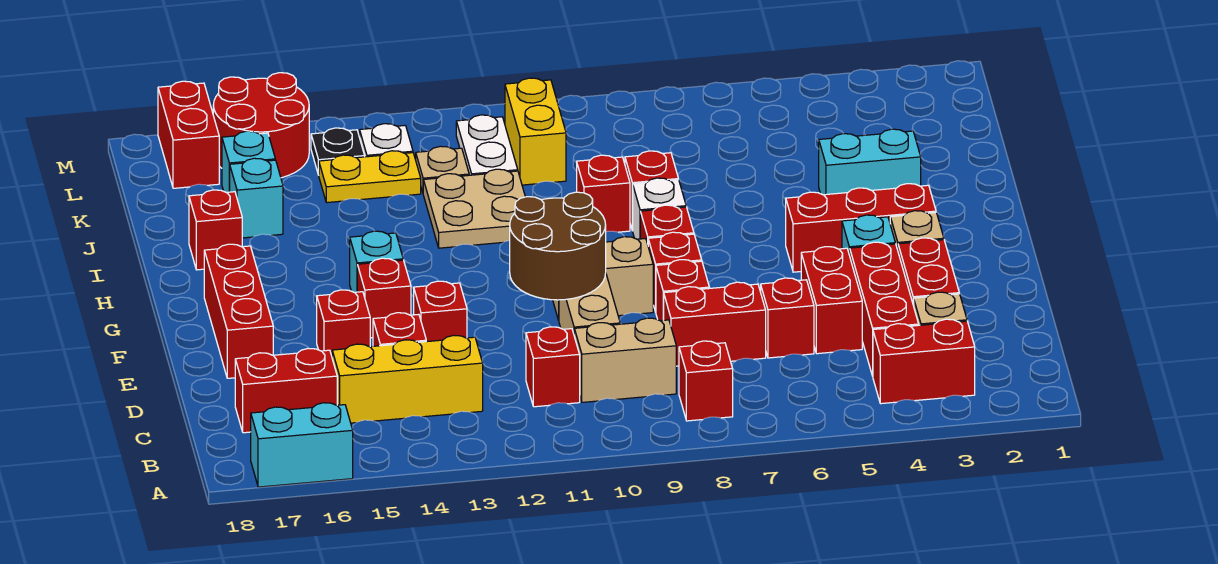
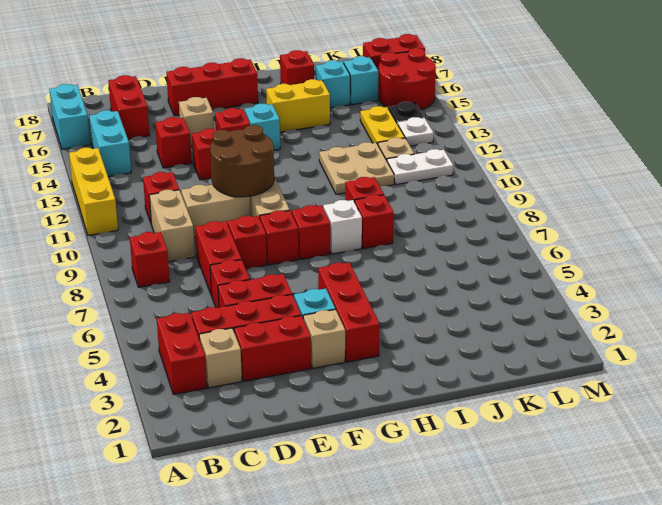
yellow 1x3 brick [332,335,483,423] -> yellow 1x3 brick moved to [69,148,118,235]
red 1x1 brick [317,290,370,356] -> tan 1x1 brick [179,97,214,146]
cyan 1x2 brick [819,129,921,195] -> cyan 1x2 brick moved to [89,110,131,177]
yellow 1x2 brick [505,78,566,185] -> yellow 1x2 brick moved to [266,79,330,132]

